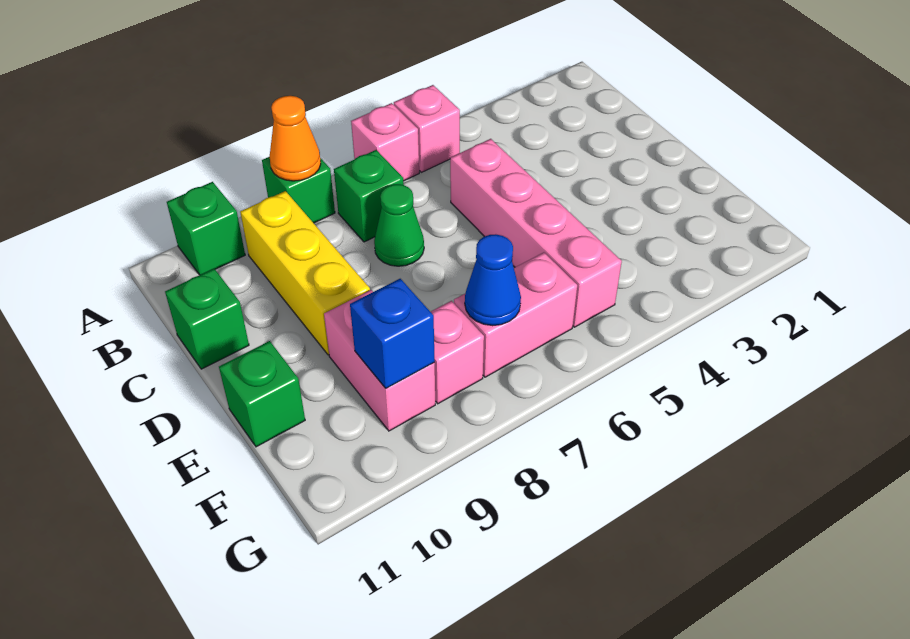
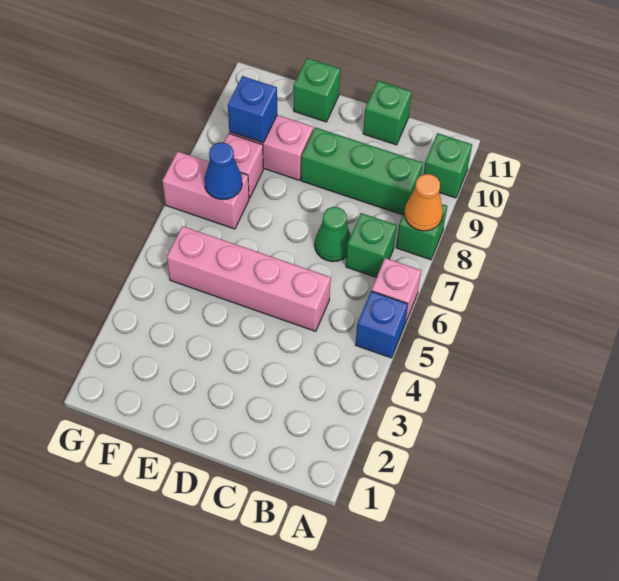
pink 1x1 brick [394,85,460,172] -> blue 1x1 brick [355,291,408,358]
yellow 1x3 brick [240,191,370,355] -> green 1x3 brick [301,127,423,215]
pink 1x2 brick [454,253,577,377] -> pink 1x2 brick turned to [162,152,249,229]

